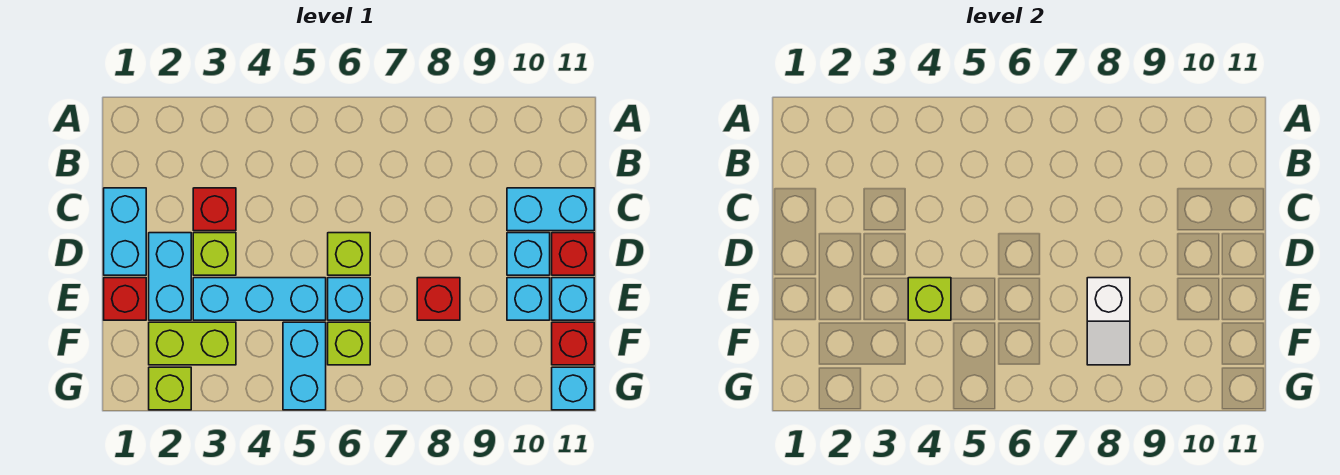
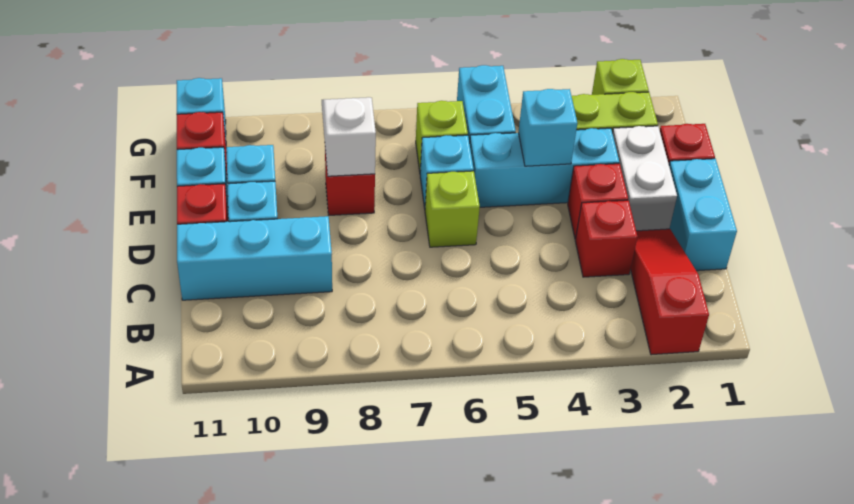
none -> red 1x3 slope [631,229,709,355]
cyan 1x2 brick [507,188,594,231] -> cyan 1x3 brick [177,216,332,300]
cyan 1x2 brick [149,233,191,320] -> white 1x2 brick [612,126,677,231]
lime 1x1 brick [193,233,236,275] -> red 1x1 brick [568,164,628,239]
lime 1x1 brick [908,278,951,320] -> cyan 1x1 brick [518,89,577,166]

